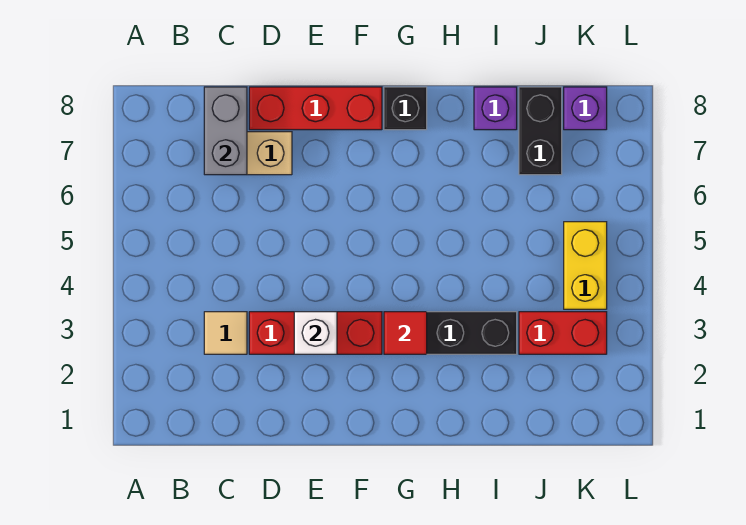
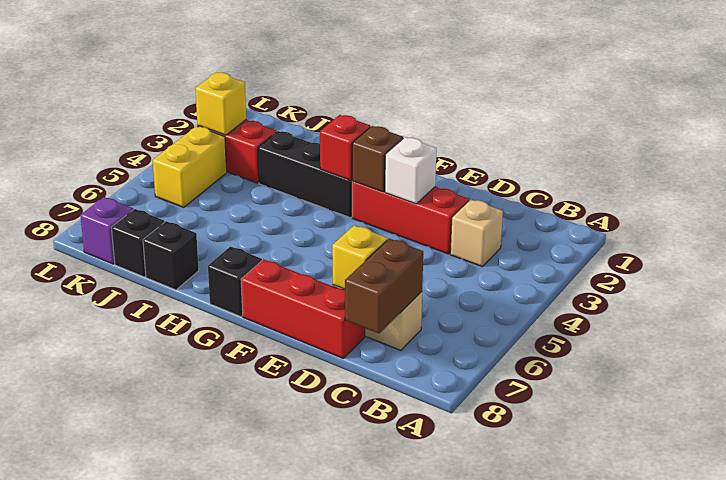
tan 1x1 tile [204,312,247,354] -> tan 1x1 brick [450,199,503,267]
grey 1x2 brick [204,87,247,175] -> brown 1x2 brick [345,238,423,333]
none -> yellow 1x1 brick [332,225,387,289]
none -> brown 1x1 brick [352,126,403,192]
red 1x1 tile [384,312,427,354] -> red 1x1 brick [320,115,370,180]
purple 1x1 brick [474,87,517,130] -> black 1x1 brick [143,221,199,290]
black 1x2 brick [519,87,562,175] -> black 1x1 brick [111,209,165,277]
none -> yellow 1x1 brick [195,72,246,135]

